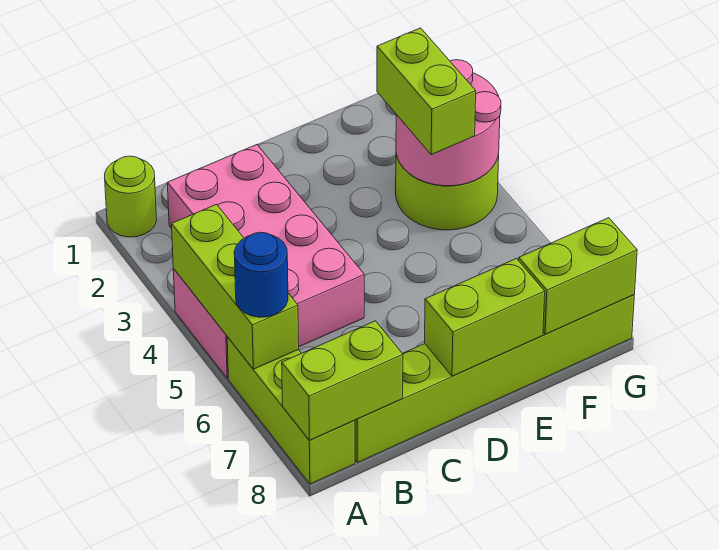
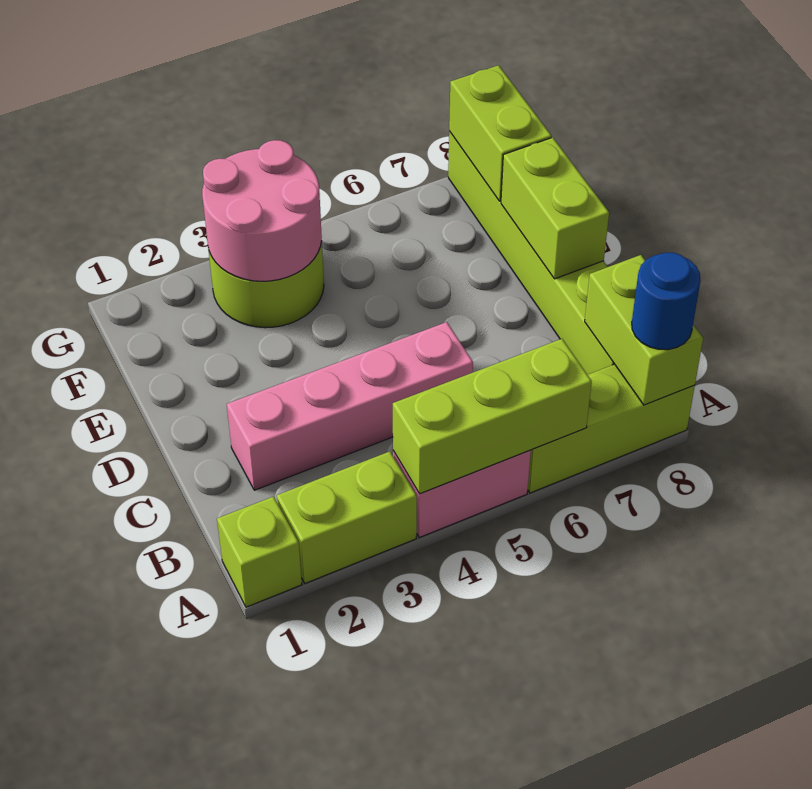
lime 1x1 round brick [105,156,157,237] -> lime 1x1 brick [217,497,302,607]
blue 1x1 round brick [234,232,288,317] -> blue 1x1 round brick moved to [632,252,700,350]
pink 2x4 brick [167,145,364,347] -> pink 1x4 brick [227,322,473,490]
lime 1x2 brick [377,28,476,155] -> lime 1x2 brick moved to [277,451,417,583]

